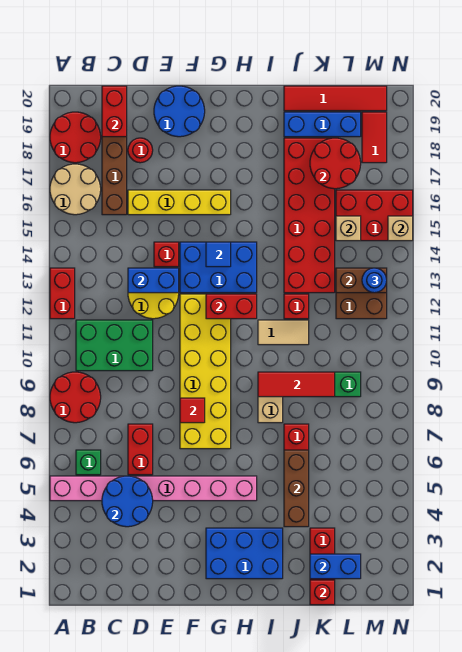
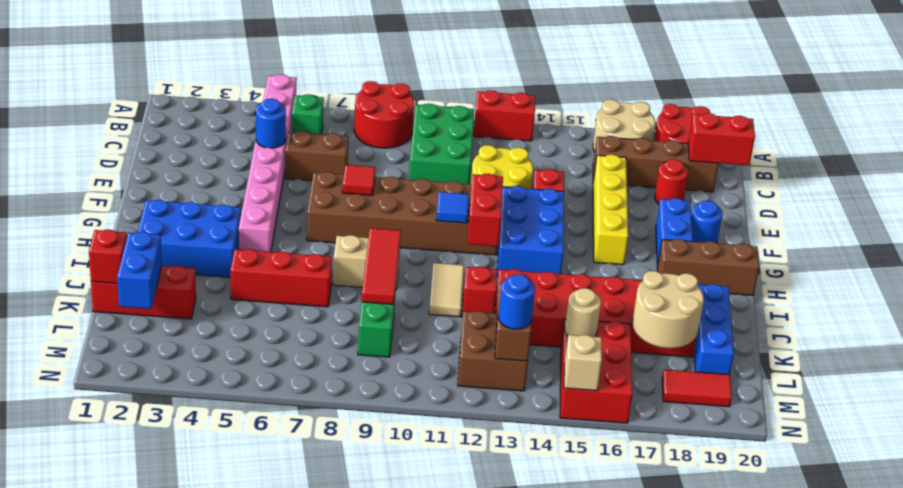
blue 2x2 round brick [102,476,153,527] -> blue 1x1 round brick [256,99,286,148]
red 1x2 brick [128,424,153,475] -> brown 1x2 brick [285,131,349,181]
blue 1x2 brick [128,268,179,293] -> blue 1x2 brick moved to [656,198,693,266]
blue 2x2 round brick [154,86,205,137] -> blue 1x1 round brick [691,201,722,243]
yellow 2x6 brick [180,294,231,449] -> brown 2x6 brick [307,172,497,255]
blue 2x3 brick [206,528,283,579] -> blue 2x3 brick turned to [138,200,241,277]
blue 1x1 tile [206,242,231,267] -> blue 1x1 tile moved to [436,192,469,223]
brown 1x3 brick [284,450,309,527] -> brown 1x3 brick moved to [657,239,759,296]
red 1x4 tile [284,86,387,111] -> none
red 2x2 round brick [310,138,361,189] -> tan 2x2 round brick [632,271,704,348]
tan 1x1 brick [336,216,361,241] -> tan 1x1 round brick [565,288,601,337]

